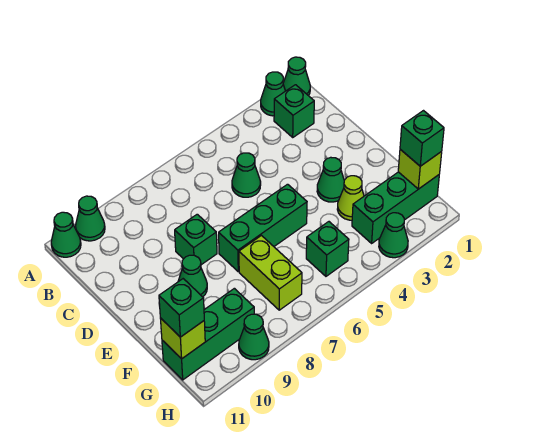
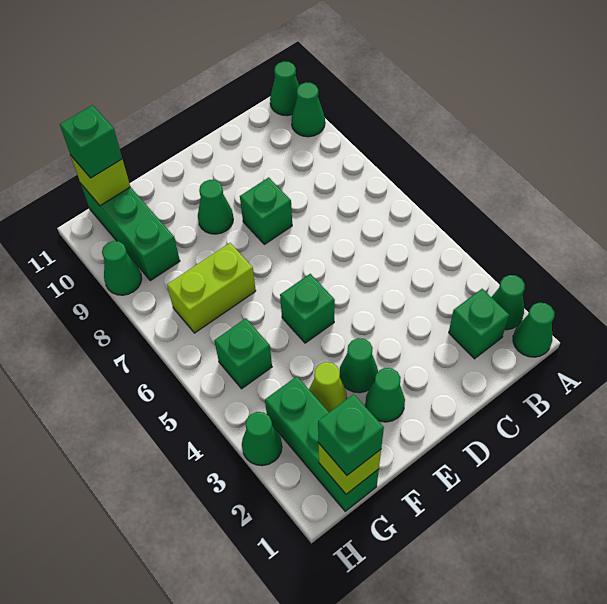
green 1x1 cone [232,153,261,197] -> green 1x1 cone moved to [365,368,405,422]
green 1x3 brick [219,184,307,272] -> green 1x1 brick [280,274,335,343]

